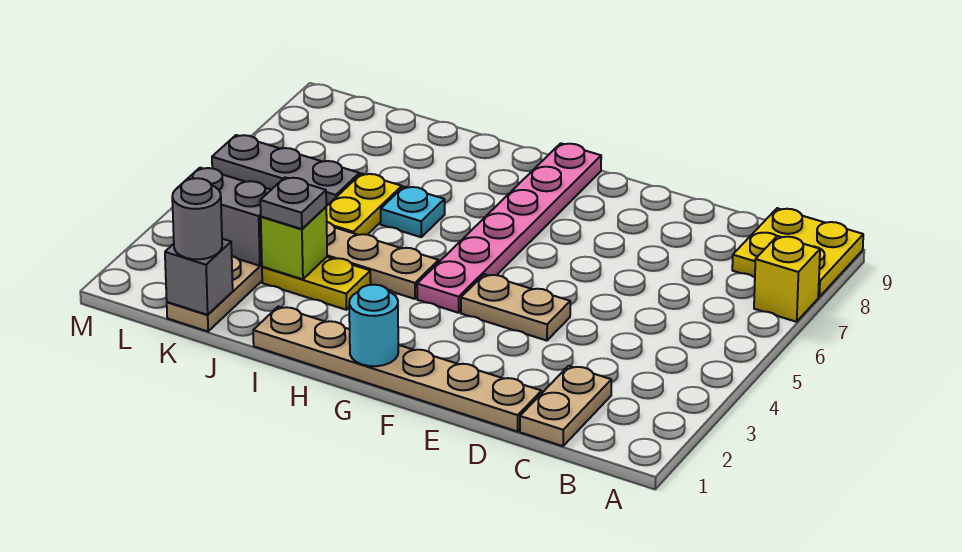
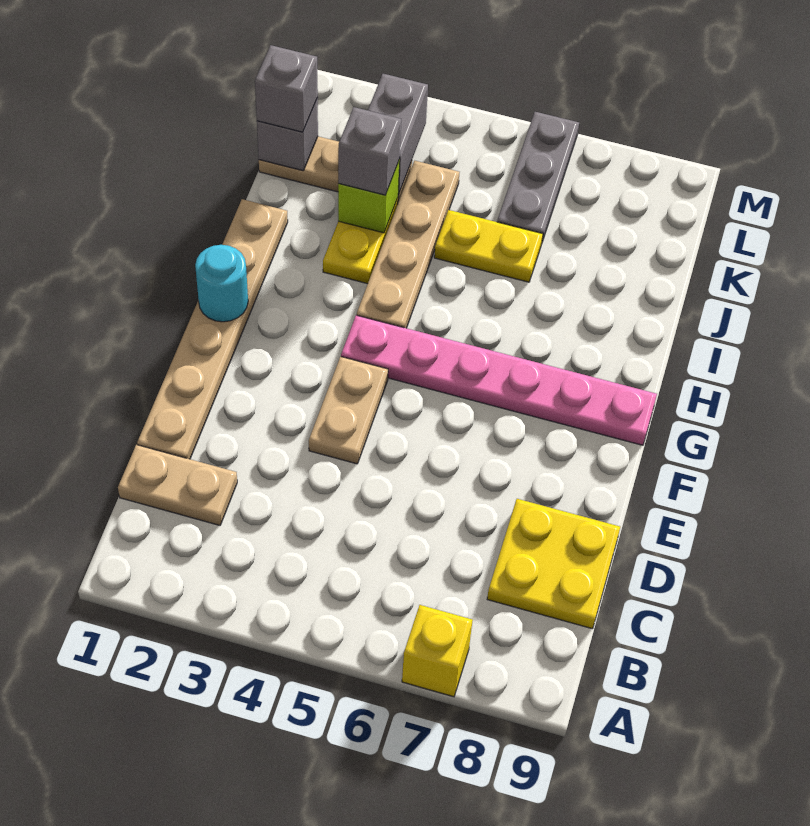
yellow 2x2 plate [732,208,863,297] -> yellow 2x2 plate moved to [487,499,620,629]
cyan 1x1 plate [381,187,445,237] -> none
grey 1x1 plate [260,177,326,229] -> grey 1x1 brick [338,107,401,195]
grey 1x1 round brick [172,178,222,259] -> grey 1x1 brick [255,45,318,132]

